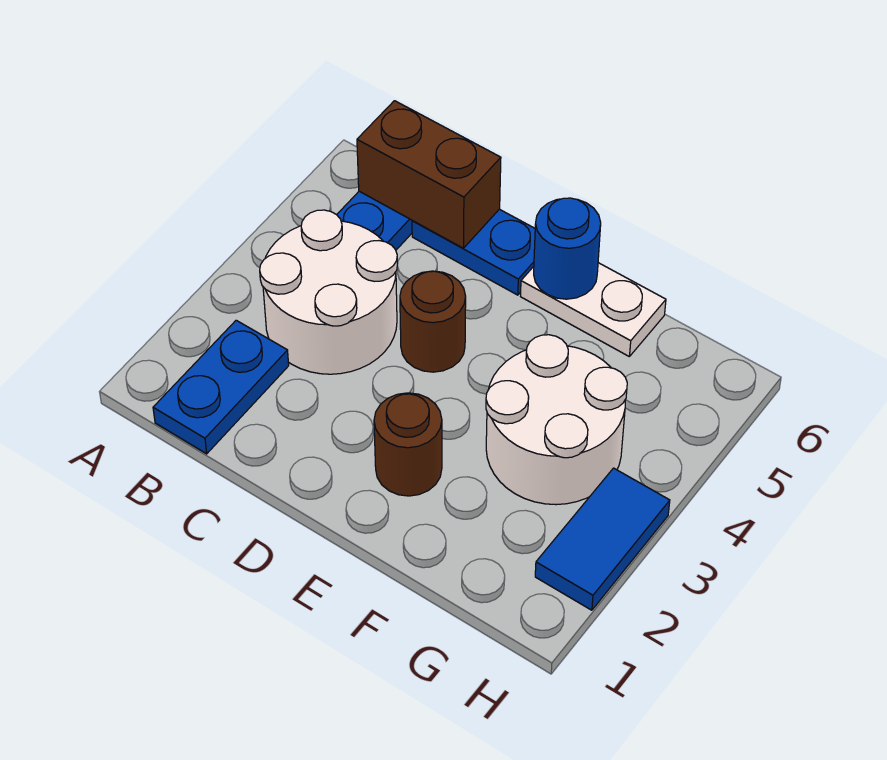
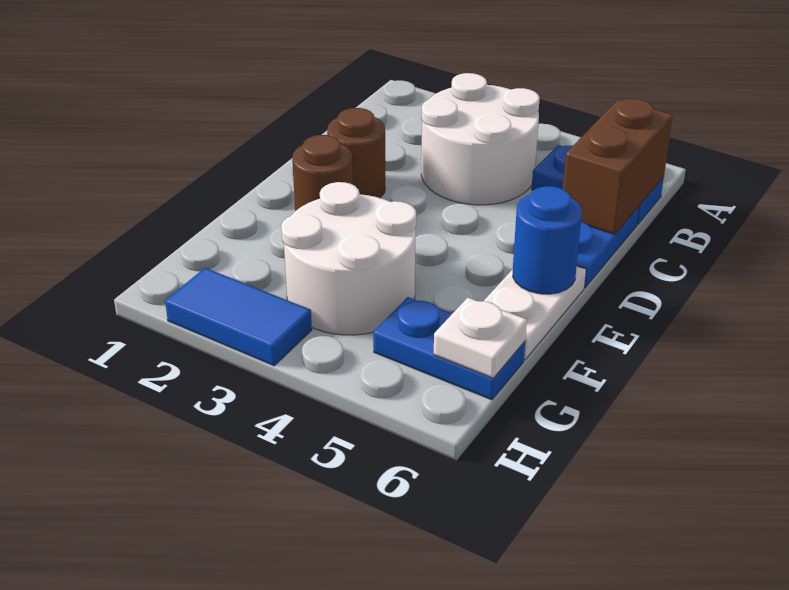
blue 1x2 plate [153,320,289,454] -> blue 1x2 plate moved to [373,297,525,400]
brown 1x1 round brick [400,271,466,372] -> brown 1x1 round brick moved to [327,108,385,198]
none -> white 1x1 plate [434,298,527,378]

